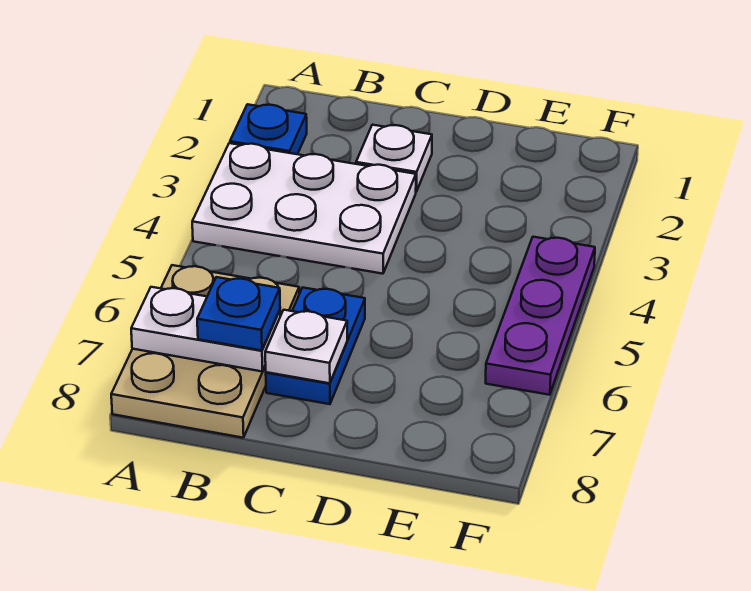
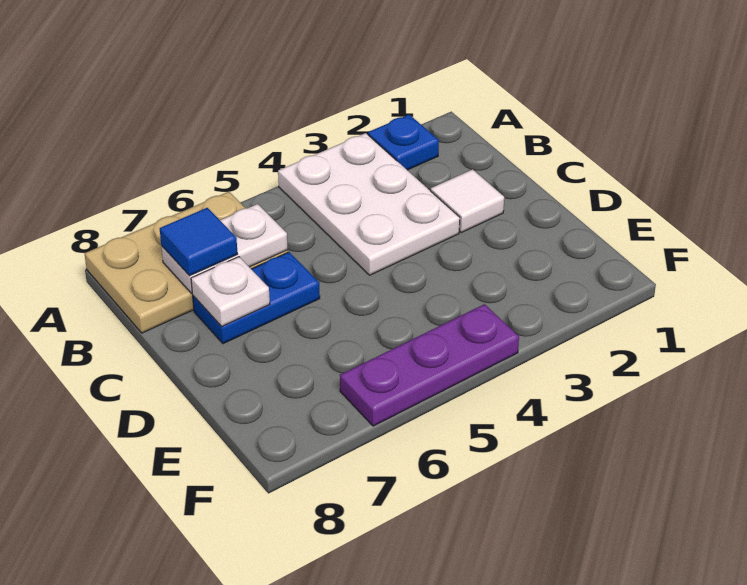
white 1x2 plate [131,287,280,372] -> white 1x2 plate turned to [161,204,288,293]
blue 1x1 plate [197,277,280,350] -> blue 1x1 tile [160,208,238,276]
white 1x1 plate [356,125,432,192] -> white 1x1 tile [431,169,504,233]

